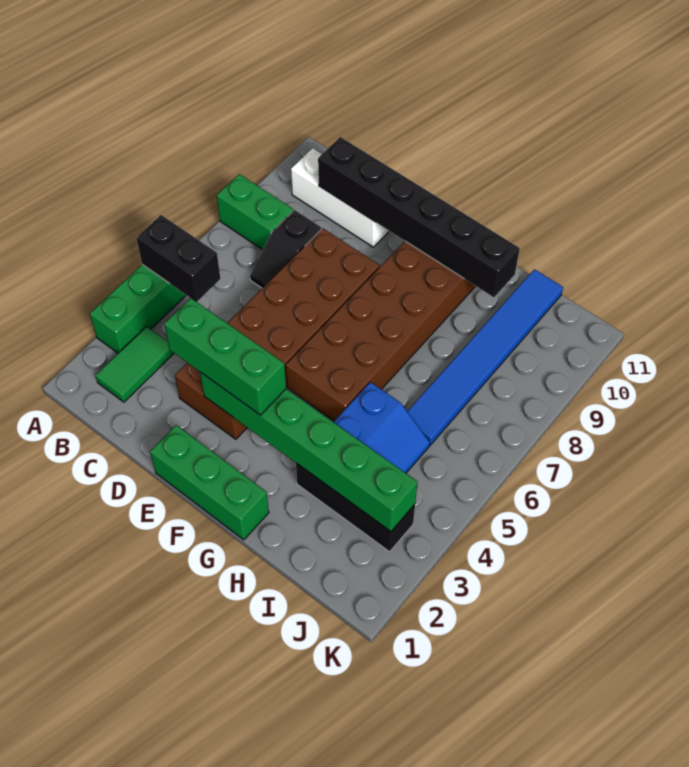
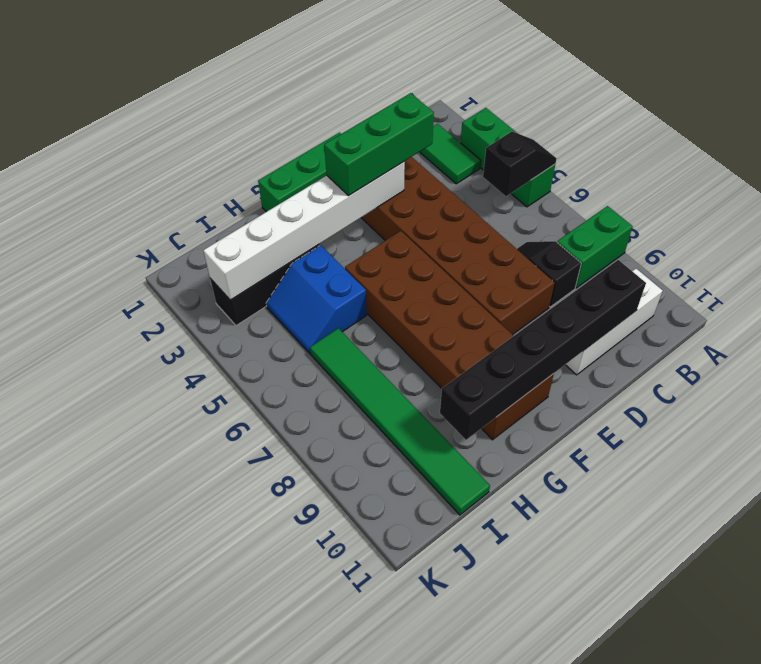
black 1x2 brick [136,215,221,302] -> black 1x2 slope [483,132,557,196]
green 1x6 brick [200,372,417,531] -> white 1x6 brick [203,162,405,300]
blue 1x6 tile [407,269,563,445] -> green 1x6 tile [310,328,490,515]

